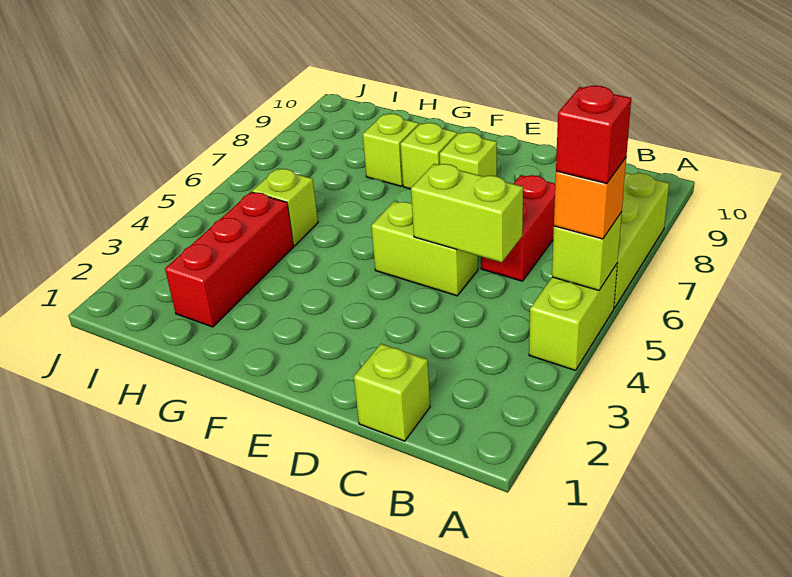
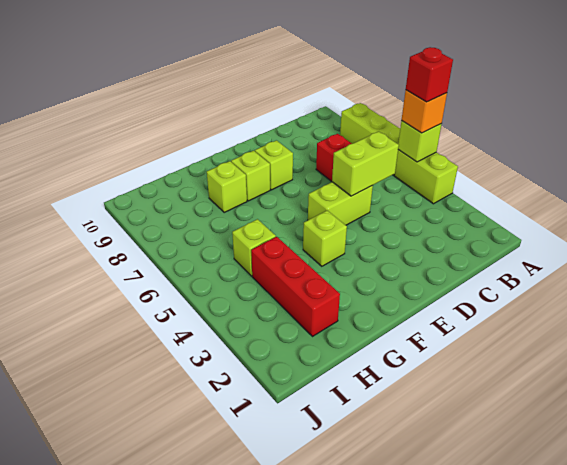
lime 1x1 brick [354,344,430,441] -> lime 1x1 brick moved to [303,211,347,266]

